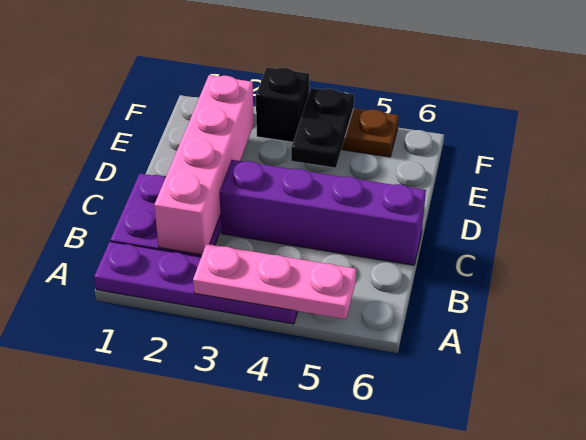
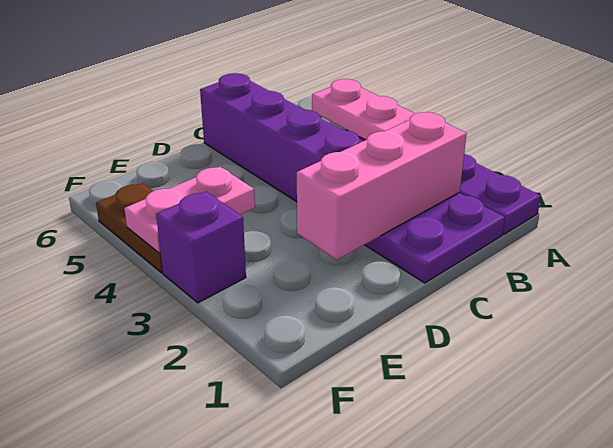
pink 1x4 brick [154,75,254,255] -> pink 1x3 brick [297,112,467,260]
black 1x2 plate [291,88,354,168] -> pink 1x2 plate [124,167,255,253]
black 1x1 brick [256,67,309,142] -> purple 1x1 brick [156,192,246,303]

